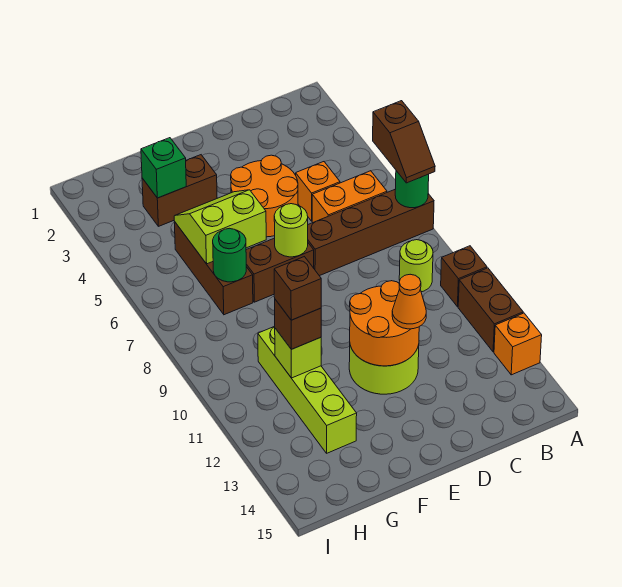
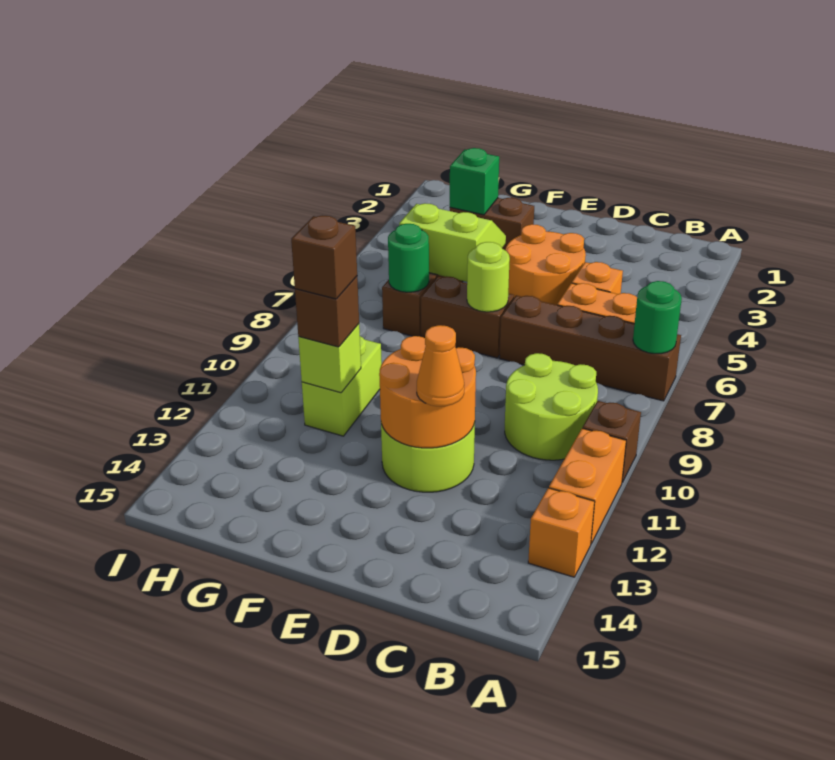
brown 1x2 slope [373,101,435,183] -> none
brown 1x2 brick [458,268,523,352] -> orange 1x2 brick [549,428,626,543]
lime 1x1 round brick [399,240,433,292] -> lime 2x2 round brick [505,353,598,460]
lime 1x4 brick [258,326,357,453] -> lime 1x2 brick [302,336,382,436]

